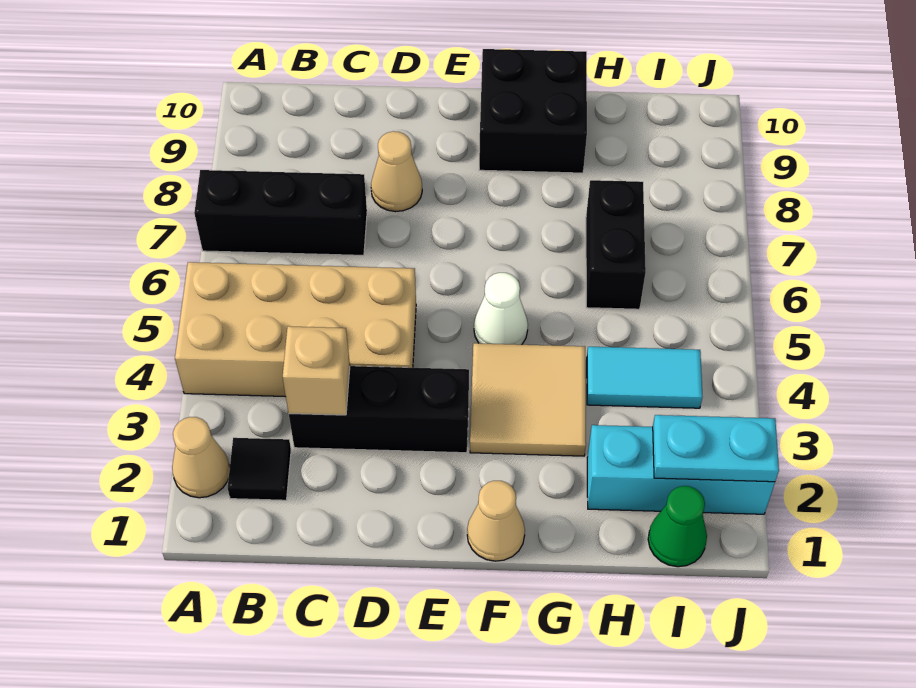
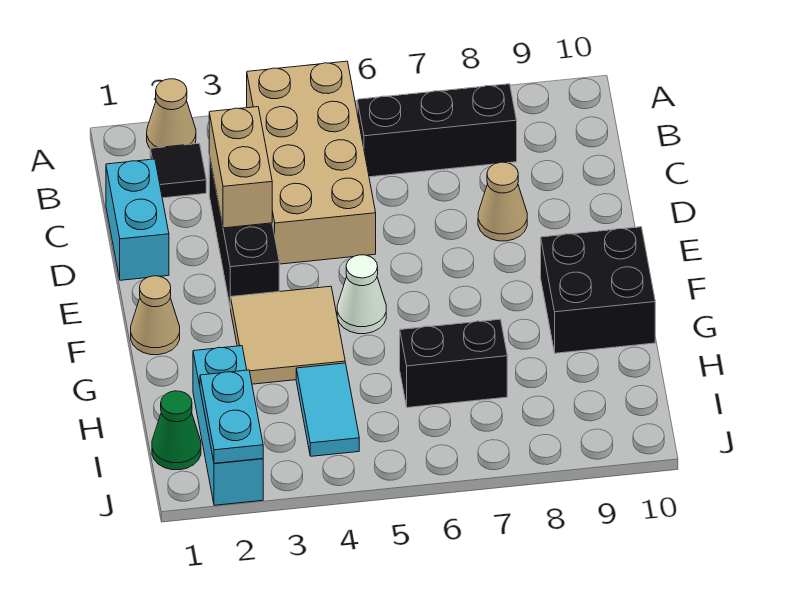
black 1x3 brick [194,170,367,255] -> black 1x3 brick turned to [357,84,517,177]
none -> cyan 1x2 brick [106,159,169,280]
tan 1x1 brick [283,326,350,415] -> tan 1x2 brick [209,107,272,228]

